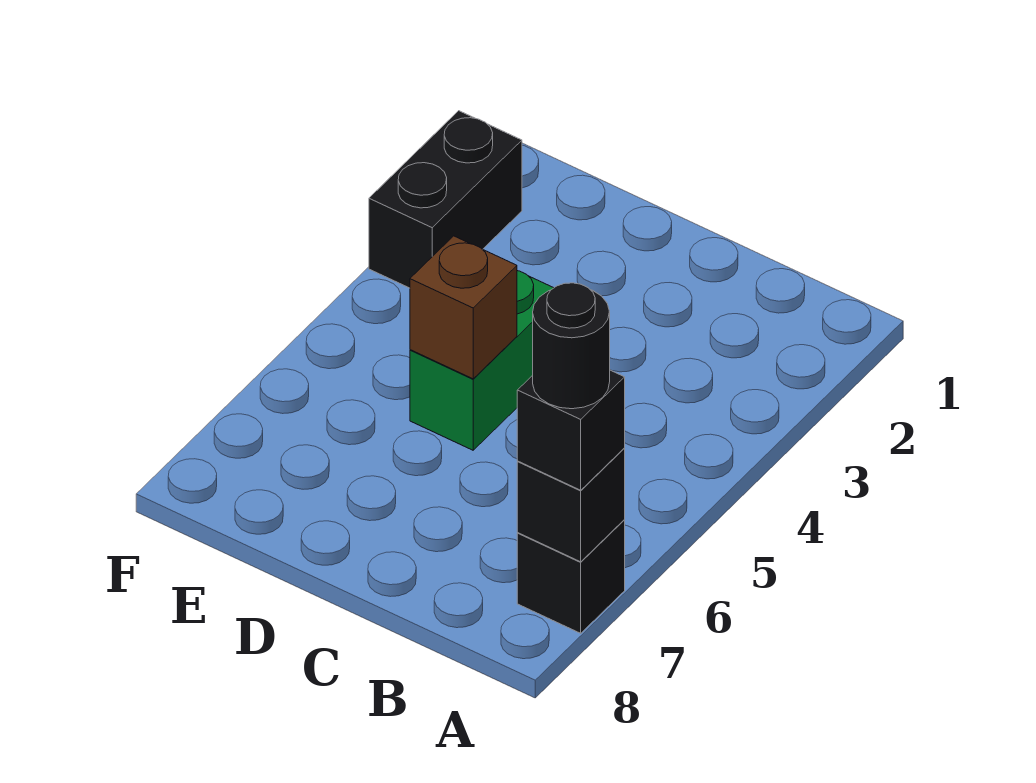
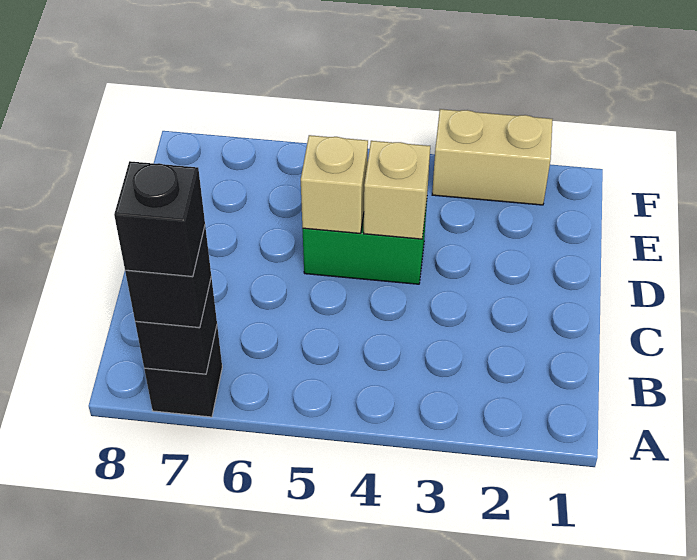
black 1x1 round brick [533,283,610,409] -> black 1x1 brick [114,161,205,277]
none -> tan 1x1 brick [364,141,430,239]
brown 1x1 brick [410,236,517,379] -> tan 1x1 brick [301,135,368,233]
black 1x2 brick [369,111,522,288] -> tan 1x2 brick [432,109,552,205]

